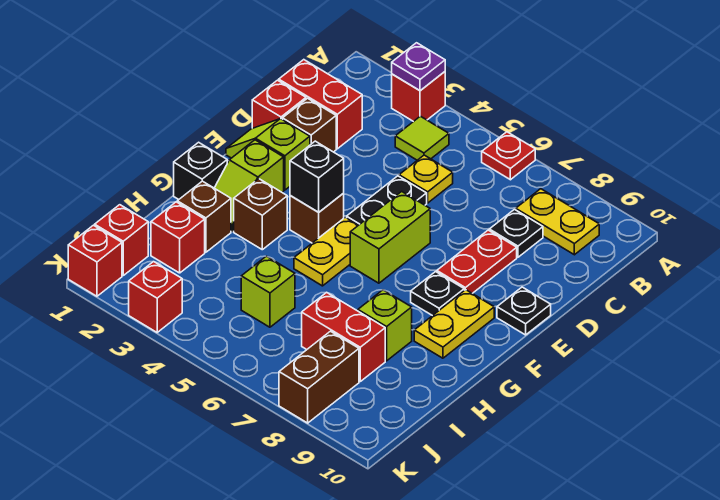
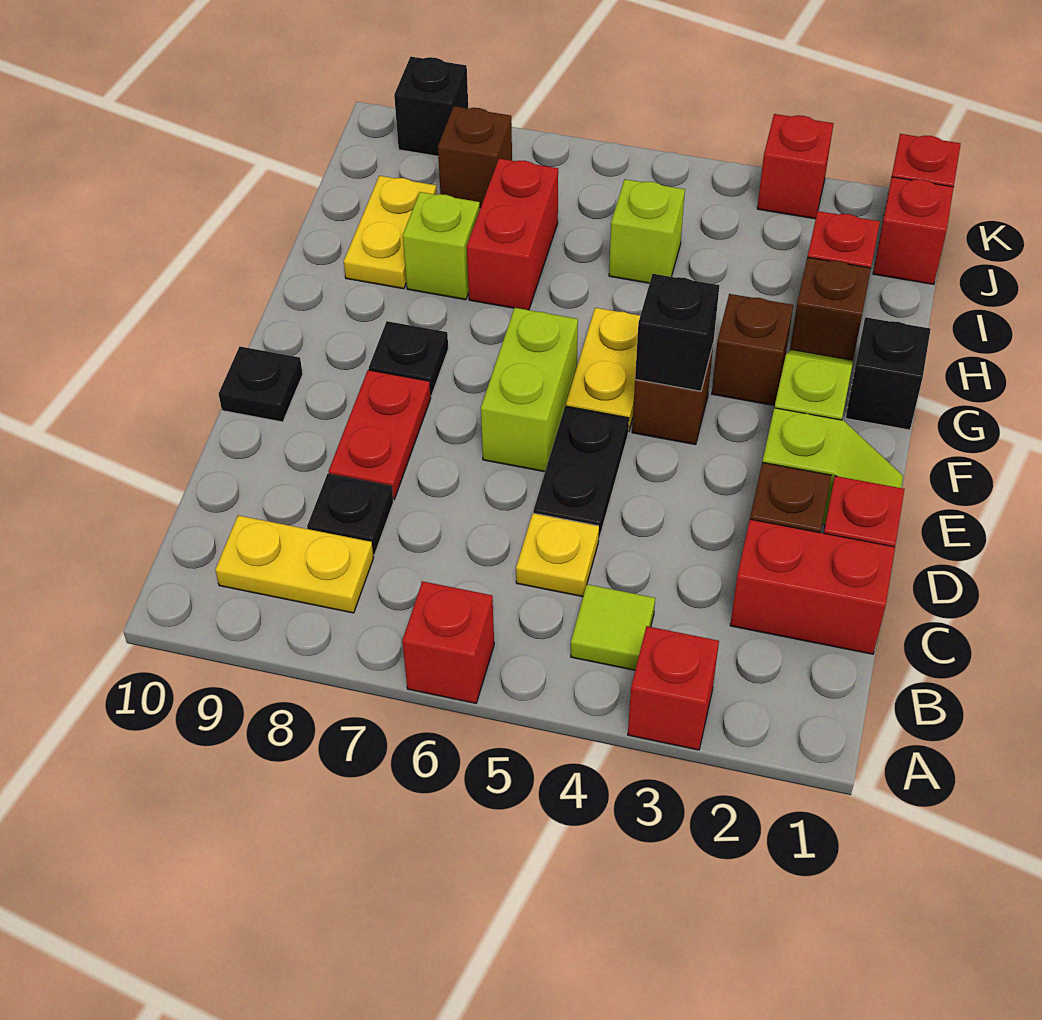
purple 1x1 plate [392,43,445,91] -> none
red 1x1 plate [482,132,535,180] -> red 1x1 brick [402,581,494,703]
yellow 1x2 plate [414,290,494,358] -> yellow 1x2 plate moved to [344,176,437,289]
red 1x2 brick [302,292,385,381] -> red 1x2 brick turned to [467,159,558,310]
brown 1x2 brick [279,331,359,423] -> brown 1x1 brick [438,106,512,208]
none -> black 1x1 brick [394,57,468,156]

